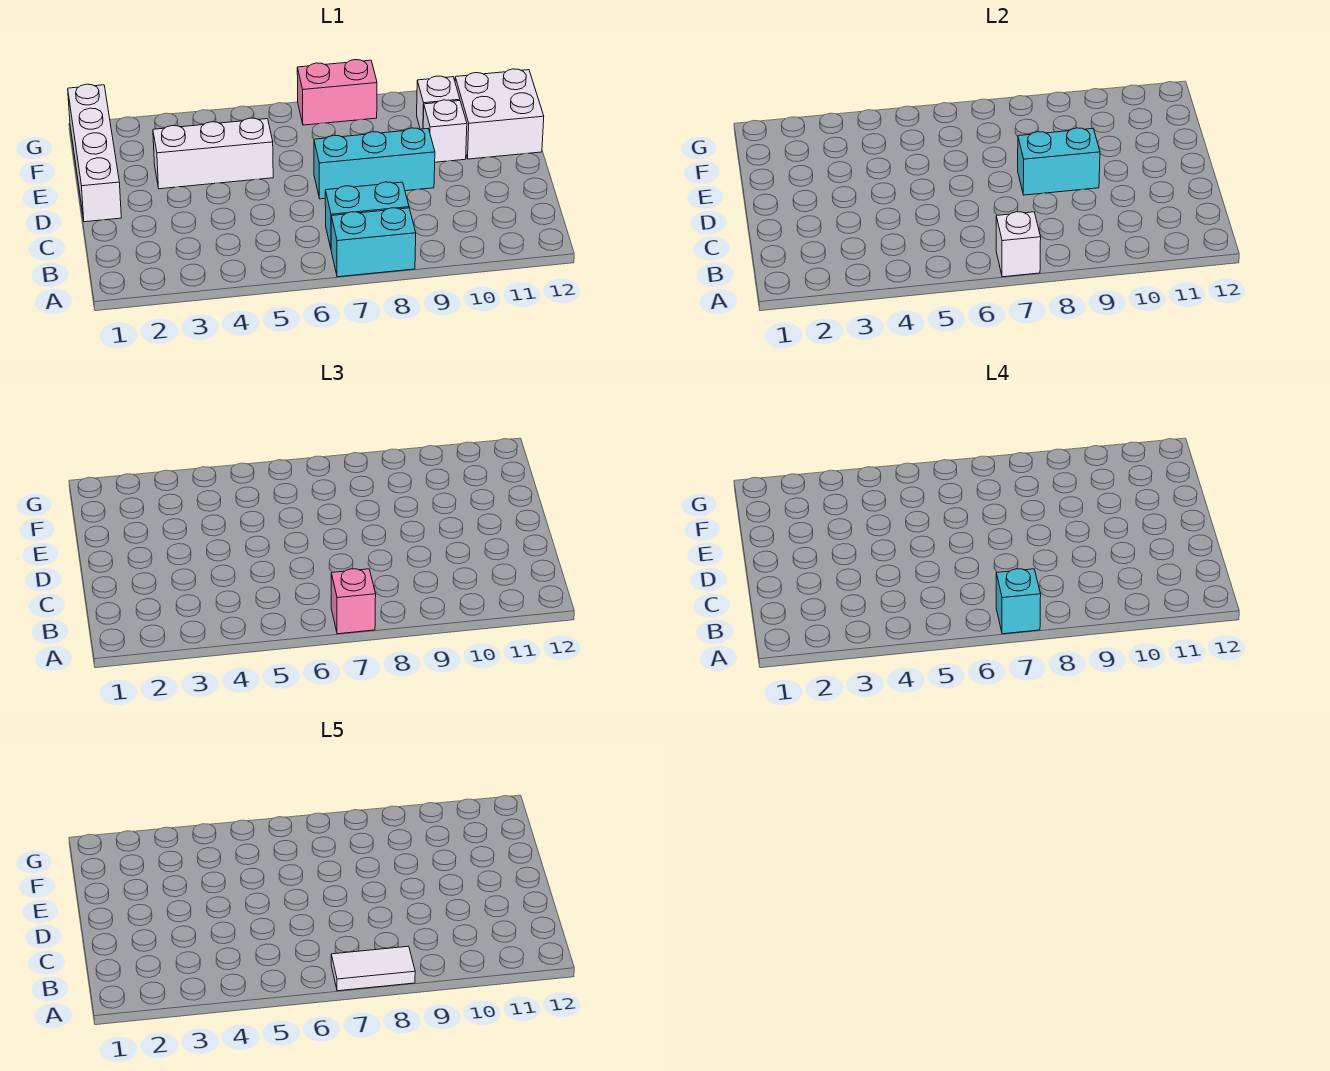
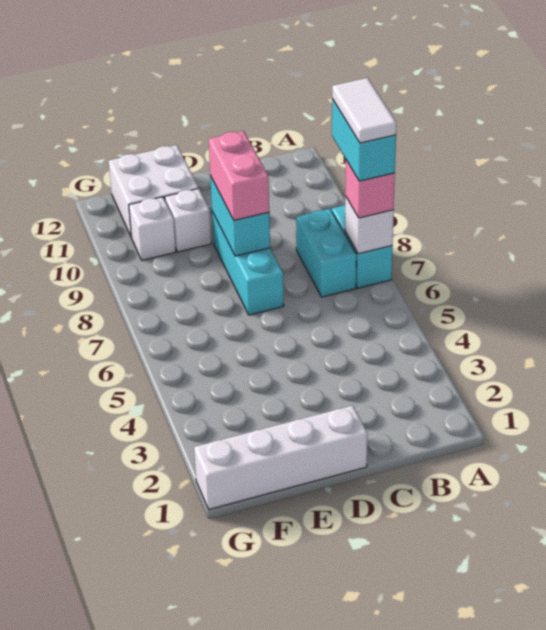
cyan 1x1 brick [996,569,1041,634] -> cyan 1x2 brick [332,99,396,181]
white 1x3 brick [153,118,273,189] -> none
pink 1x2 brick [297,60,377,125] -> pink 1x2 brick moved to [209,131,269,220]

